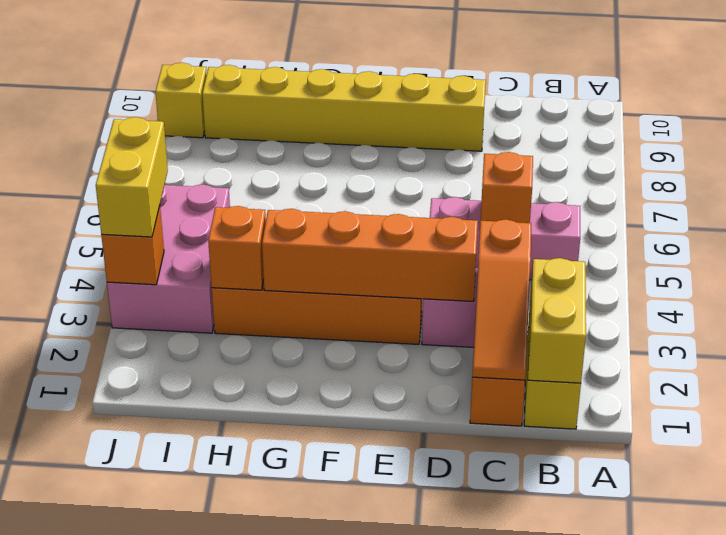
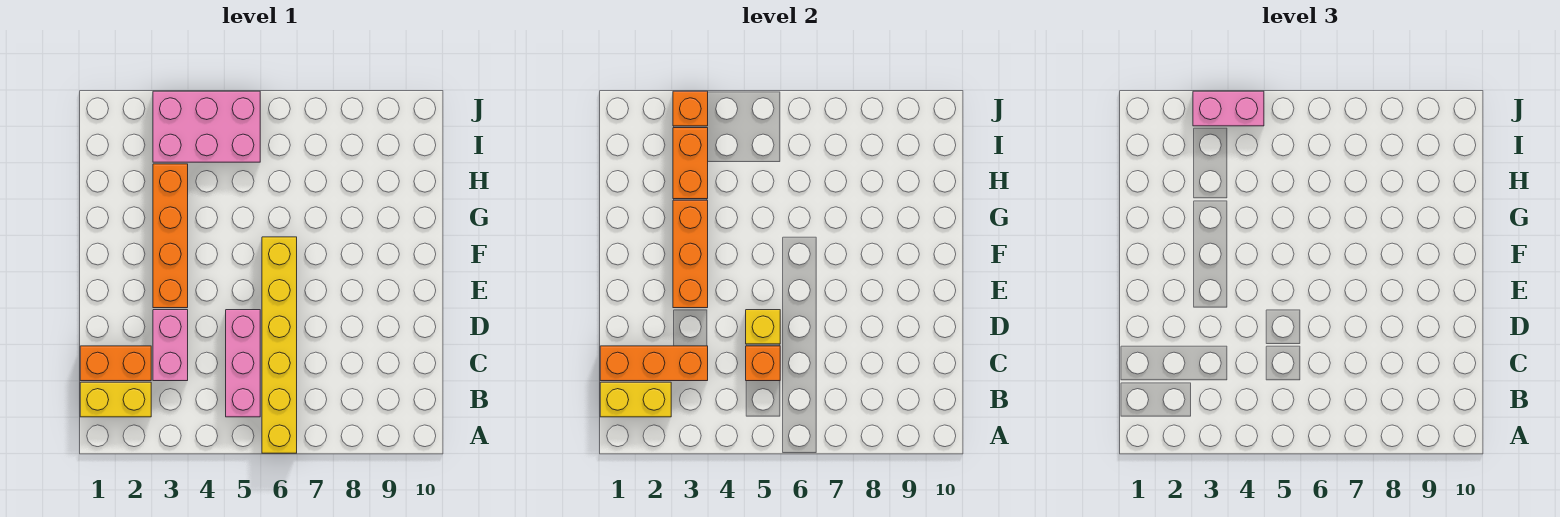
orange 1x3 slope [472,219,531,380] -> orange 1x3 brick [600,346,708,381]
orange 1x4 brick [262,209,478,301] -> orange 1x3 brick [673,200,708,308]
yellow 1x6 brick [202,65,486,151] -> yellow 1x6 brick moved to [262,237,297,453]
orange 1x1 brick [208,206,266,290] -> orange 1x2 brick [673,128,708,199]
yellow 1x2 brick [96,117,168,237] -> pink 1x2 brick [1193,91,1264,126]
yellow 1x1 brick [156,63,207,138] -> yellow 1x1 brick moved to [746,310,780,344]

